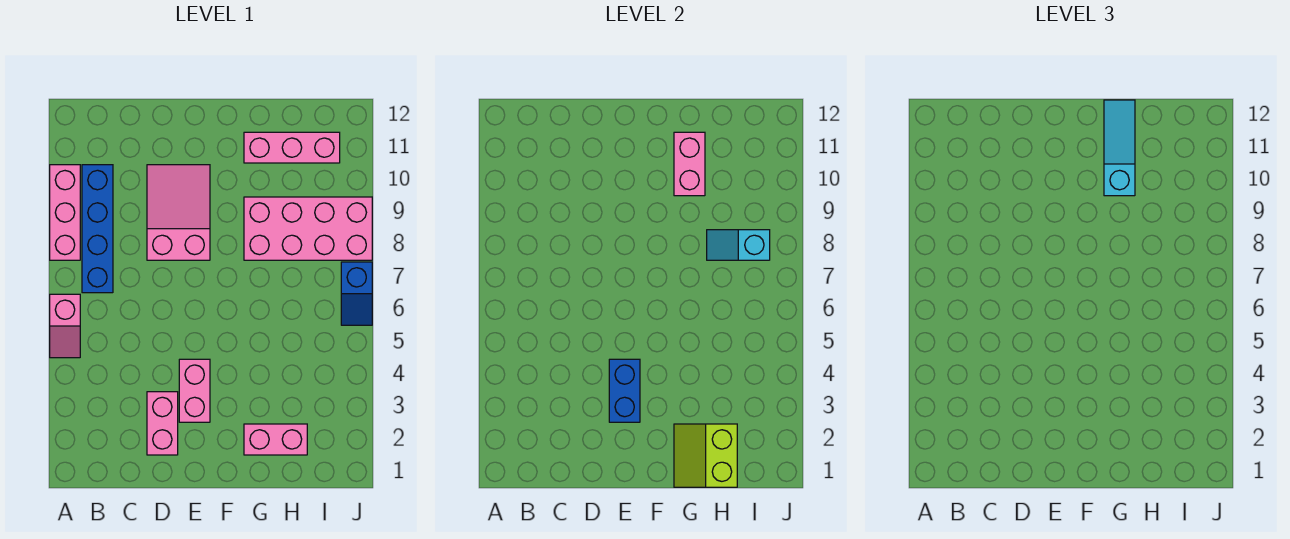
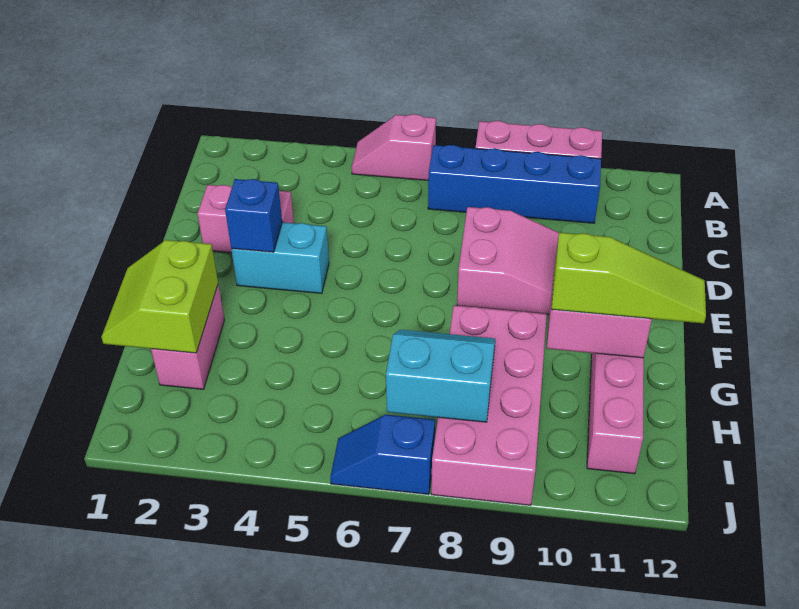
pink 1x2 brick [179,359,210,422] -> cyan 1x2 brick [231,222,329,293]
blue 1x2 brick [609,359,640,422] -> blue 1x1 brick [225,179,282,252]
lime 2x2 slope [674,424,737,487] -> lime 2x2 slope turned to [101,240,218,353]
cyan 1x3 slope [1104,100,1135,196] -> lime 1x3 slope [552,232,706,323]
cyan 1x2 slope [707,230,770,260] -> cyan 2x2 slope [386,330,495,422]

